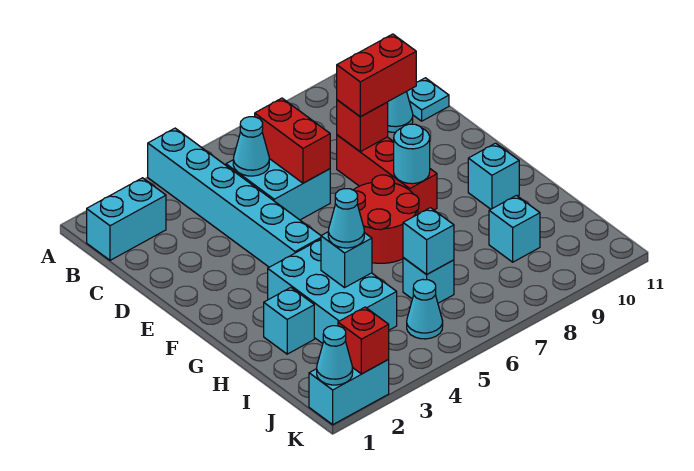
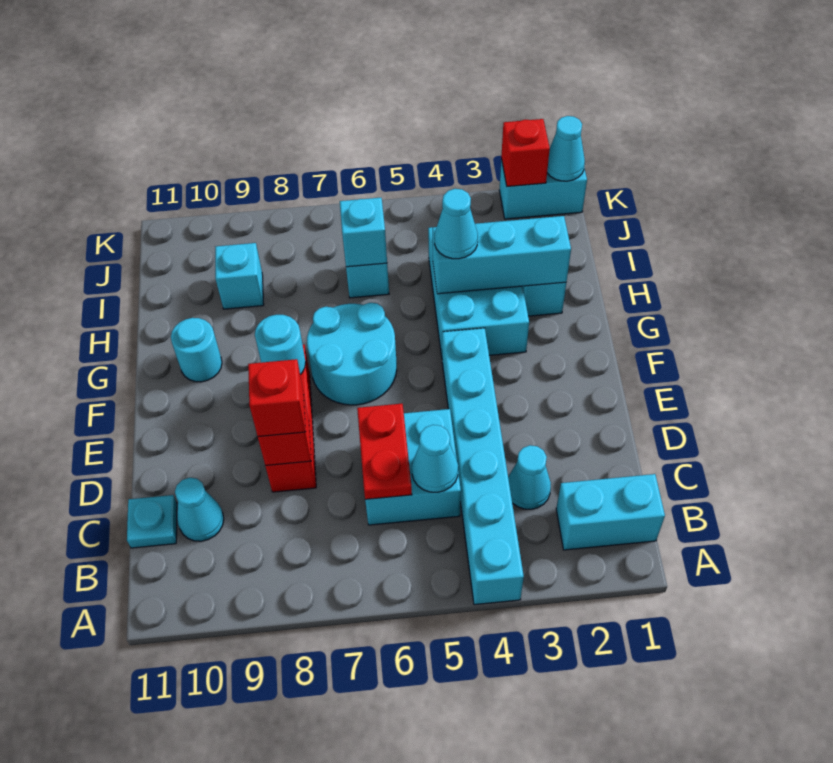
red 1x2 brick [255,98,330,183] -> red 1x2 plate [357,404,412,500]
red 1x2 brick [337,34,416,116] -> red 1x1 brick [248,359,305,437]
red 2x2 round brick [354,175,419,263] -> cyan 2x2 round brick [307,303,397,405]
cyan 1x1 brick [468,143,519,209] -> cyan 1x1 round brick [171,318,222,382]
cyan 1x1 brick [321,232,372,288] -> cyan 1x3 brick [432,216,571,294]
cyan 1x1 cone [407,279,443,339] -> cyan 1x1 cone moved to [508,445,551,509]

